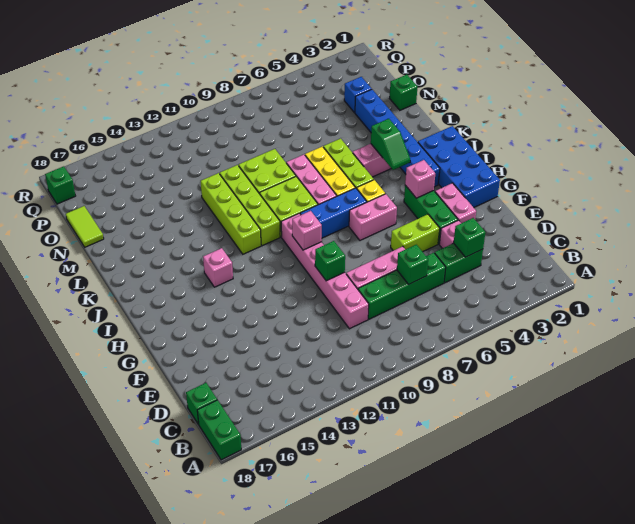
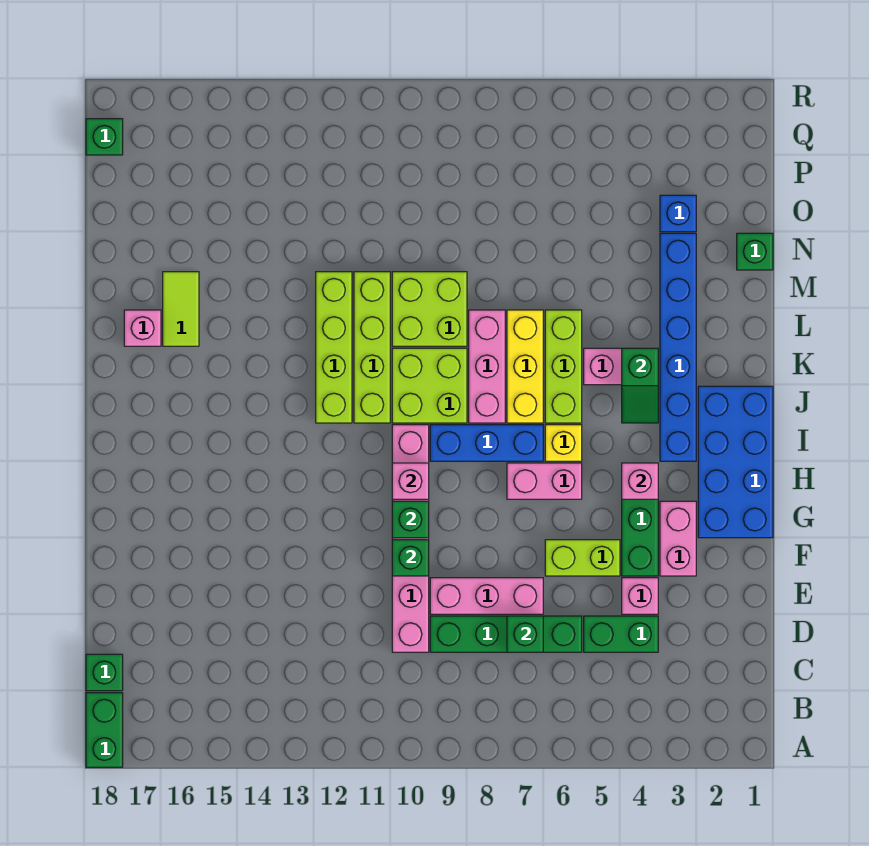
green 1x1 brick [454,218,486,257] -> green 1x1 brick moved to [392,501,429,538]
pink 1x1 brick [203,248,233,287] -> pink 1x1 brick moved to [124,310,161,346]
lime 1x2 tile [66,206,104,247] -> lime 1x2 tile moved to [163,272,199,346]

